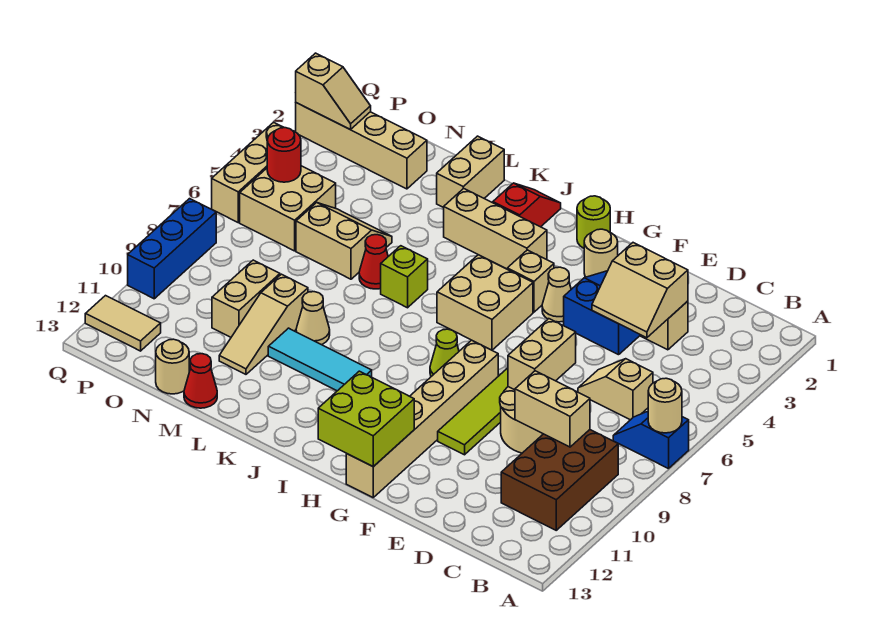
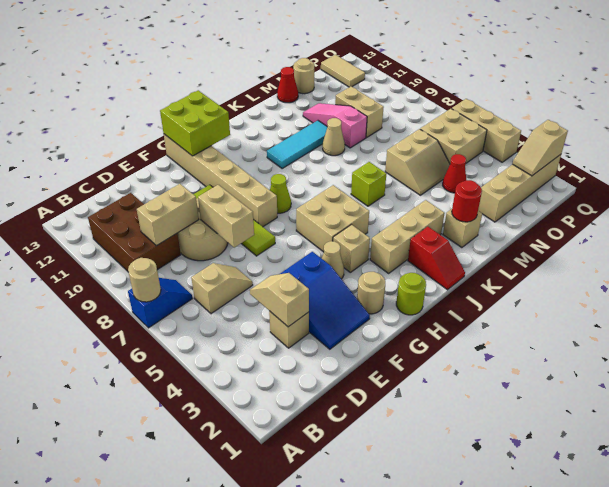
tan 2x2 slope [592,243,688,338] -> tan 1x2 slope [250,273,309,327]
tan 1x2 brick [437,136,504,208] -> tan 1x1 brick [443,209,482,248]
red 1x1 cone [359,235,388,289] -> red 1x1 cone moved to [443,154,466,193]
tan 1x3 slope [219,274,308,374] -> pink 1x3 slope [303,103,367,148]
red 1x1 round brick [267,128,301,182] -> red 1x1 round brick moved to [452,180,482,222]
tan 1x2 tile [85,296,161,351] -> tan 1x2 tile turned to [321,55,365,87]
blue 1x3 brick [128,199,216,299] -> none

